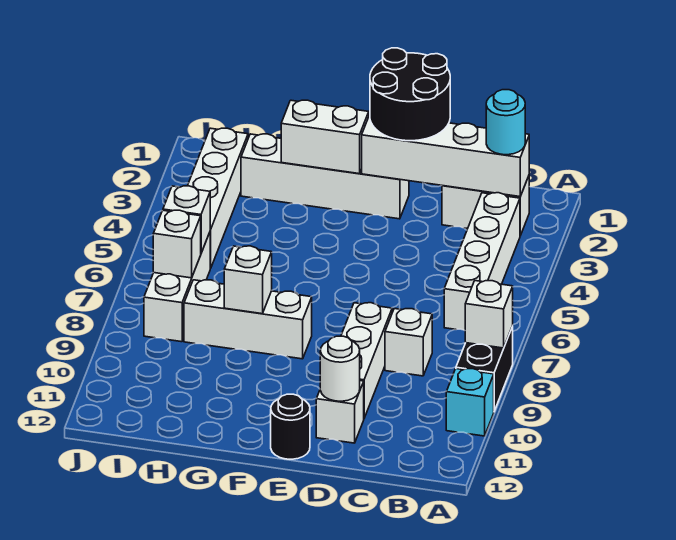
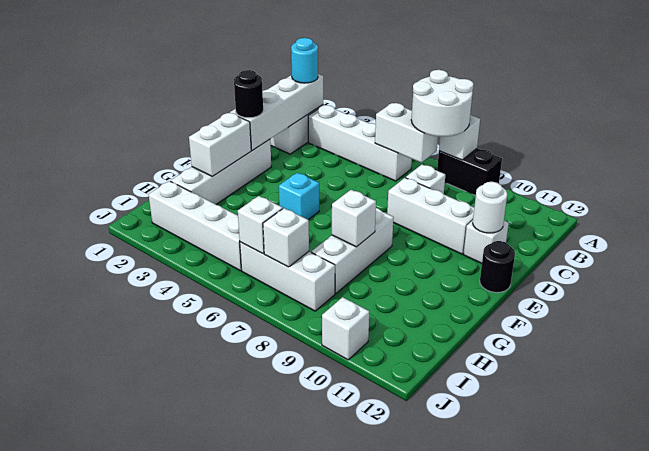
none -> white 2x2 round brick [411,70,474,137]
cyan 1x1 brick [446,369,494,436] -> cyan 1x1 brick moved to [279,173,319,220]
none -> white 1x2 brick [375,103,438,163]
black 2x2 round brick [370,48,450,141] -> black 1x1 round brick [234,70,263,118]
none -> white 1x1 brick [322,297,369,360]

